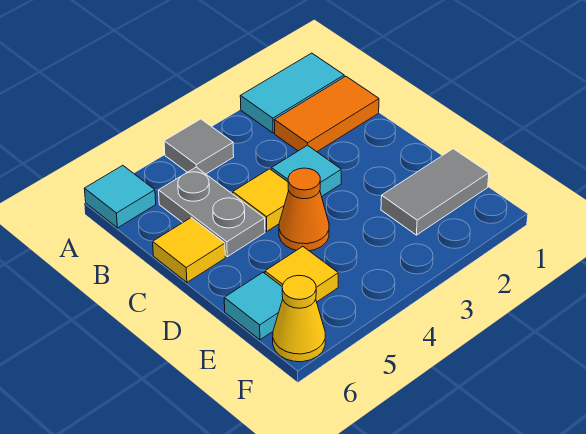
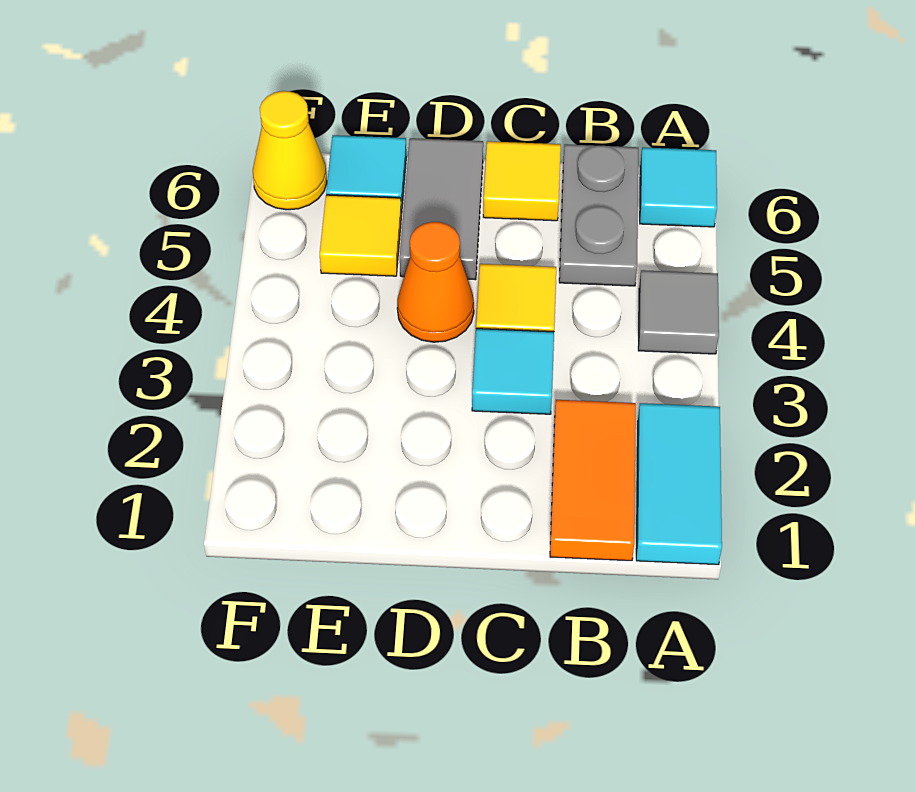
grey 1x2 plate [159,167,265,257] -> grey 1x2 plate turned to [559,144,638,286]
grey 1x2 tile [381,149,489,235] -> grey 1x2 tile moved to [400,138,483,280]

